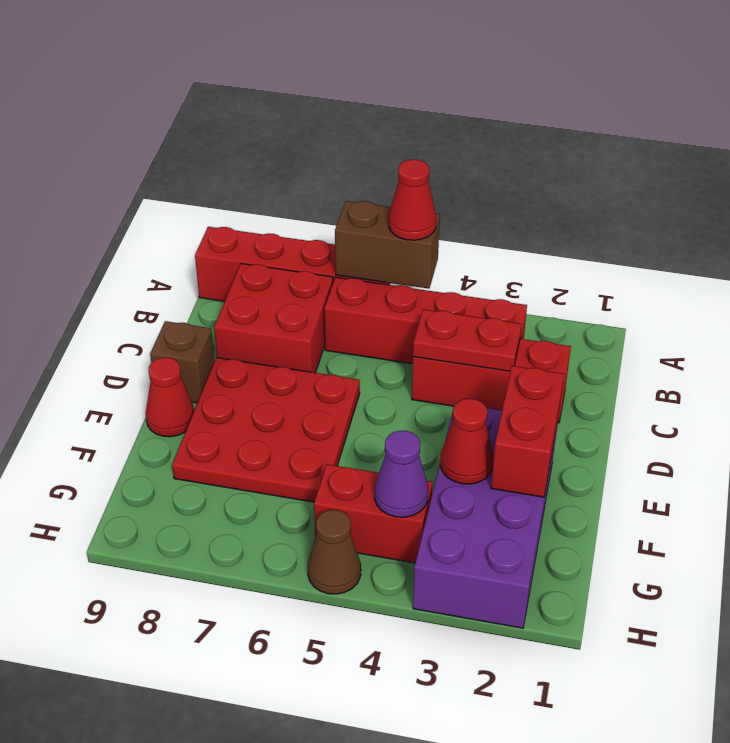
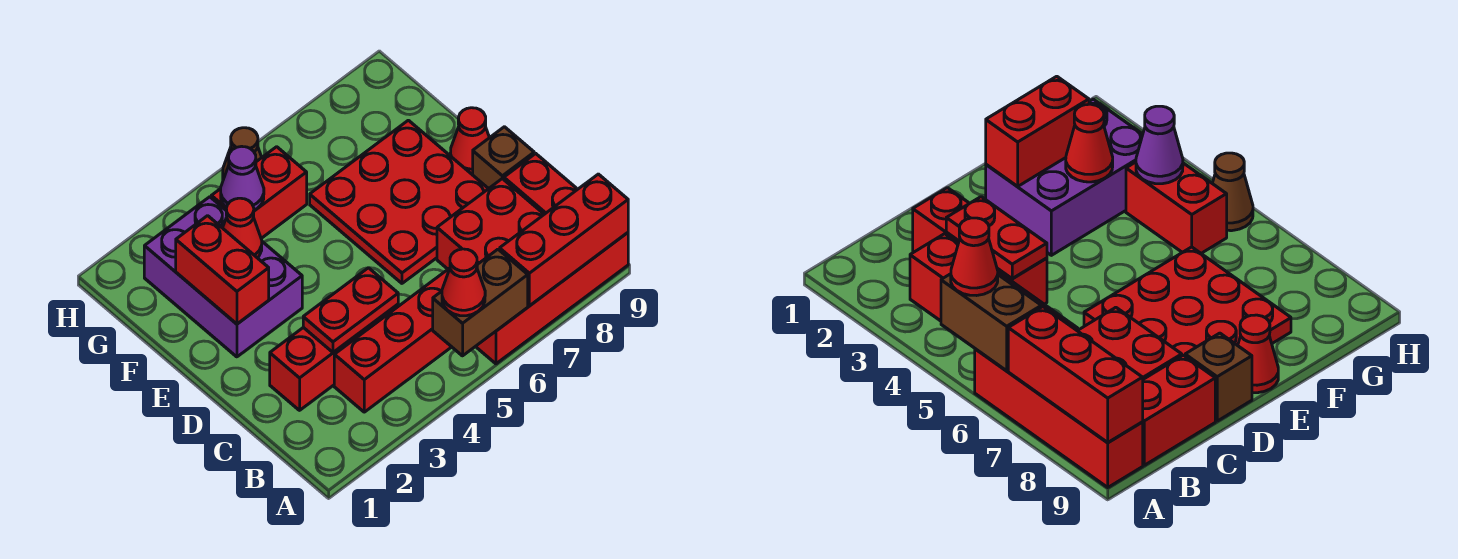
none -> red 1x3 brick [500,174,628,306]
none -> red 1x2 brick [504,154,578,214]
purple 2x4 brick [413,403,557,628] -> purple 2x3 brick [144,197,302,357]

